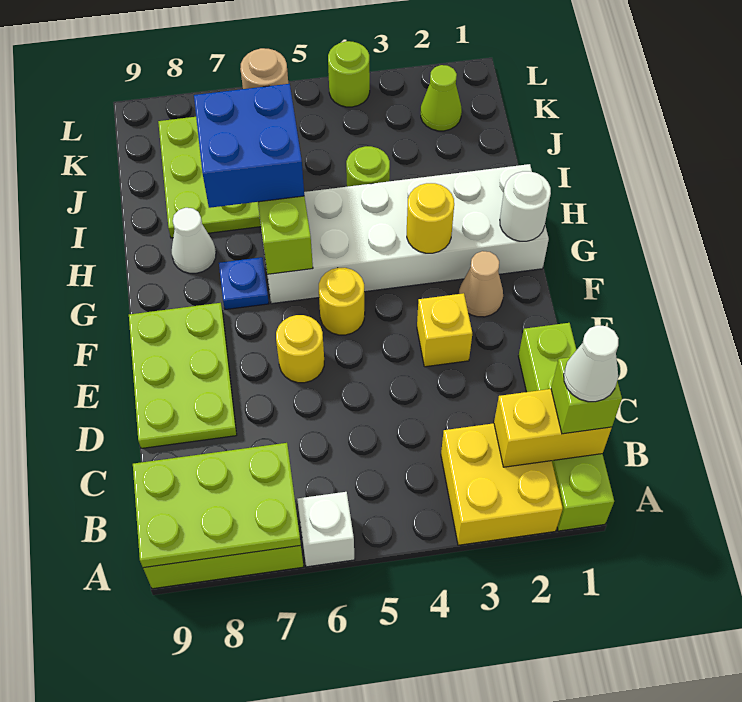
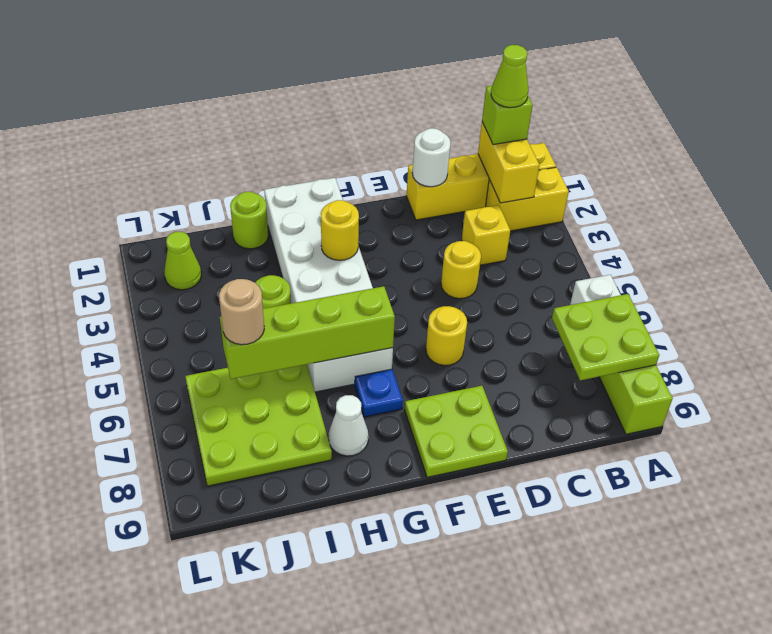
lime 1x4 brick [518,323,614,531] -> yellow 1x4 brick [406,143,556,220]
yellow 2x2 brick [441,423,563,545] -> yellow 1x2 brick [485,167,569,231]
lime 2x3 plate [133,443,301,568] -> lime 2x2 plate [552,294,659,380]
white 1x1 cone [564,325,619,402] -> lime 1x1 cone [491,45,529,108]
lime 2x3 plate [129,303,237,448] -> lime 2x2 plate [405,386,508,477]
yellow 1x1 brick [417,293,472,367] -> yellow 1x1 brick moved to [462,205,510,265]
tan 1x1 cone [459,251,503,317] -> none
yellow 1x1 round brick [319,268,365,335] -> yellow 1x1 round brick moved to [441,241,481,299]
white 1x1 round brick [500,171,551,241] -> white 1x1 round brick moved to [412,128,450,187]
blue 2x2 brick [194,84,304,208] -> none
lime 1x1 round brick [328,41,370,107] -> lime 1x1 round brick moved to [230,192,268,249]

